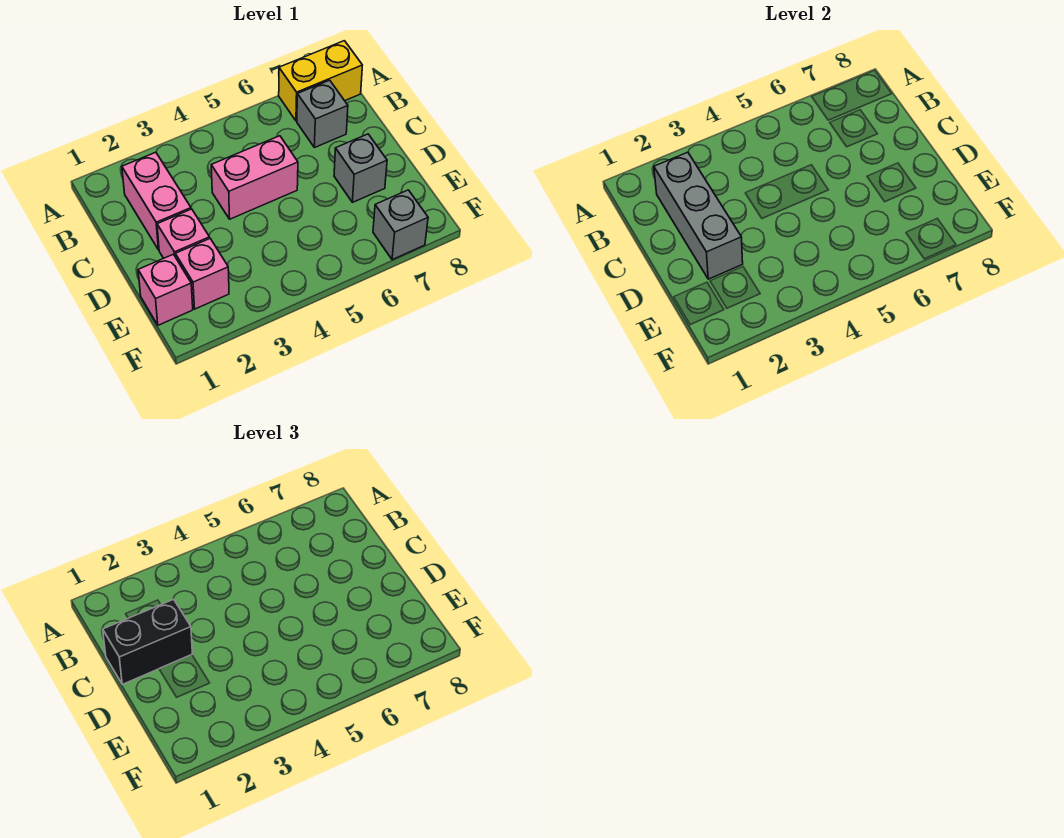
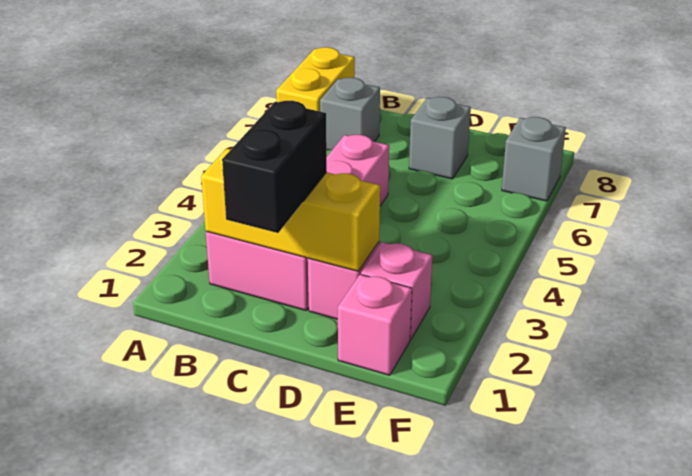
grey 1x3 brick [654,152,743,279] -> yellow 1x3 brick [201,149,380,271]

